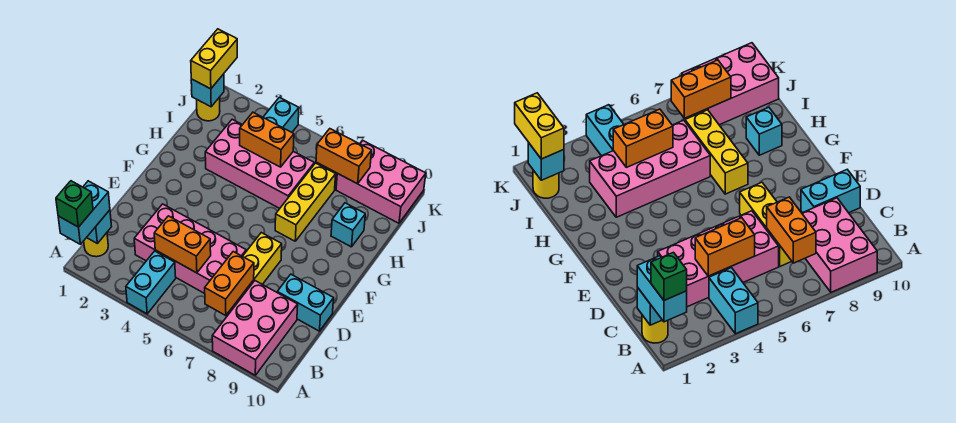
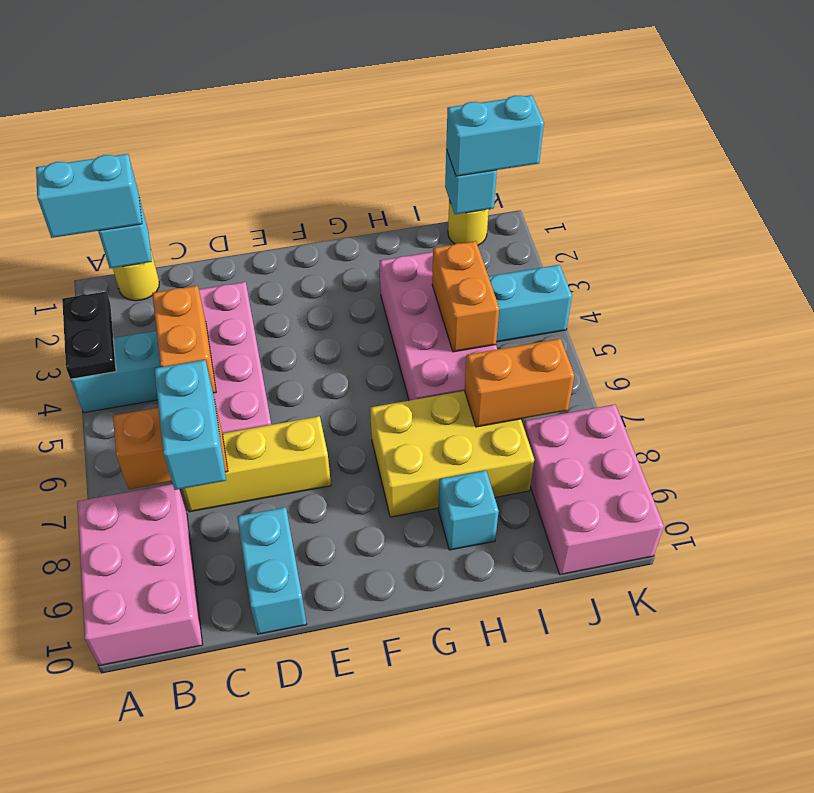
green 1x1 brick [56,181,93,227] -> none
none -> black 1x2 plate [62,292,116,379]
pink 2x3 brick [212,281,298,375] -> pink 2x3 brick turned to [77,484,203,666]
none -> cyan 1x2 brick [154,360,226,490]
yellow 1x3 brick [275,163,336,241] -> yellow 2x3 brick [370,391,534,517]
yellow 1x2 brick [191,29,237,89] -> cyan 1x2 brick [446,95,544,176]
orange 1x2 brick [316,129,372,184] -> orange 1x2 brick turned to [465,339,574,427]

